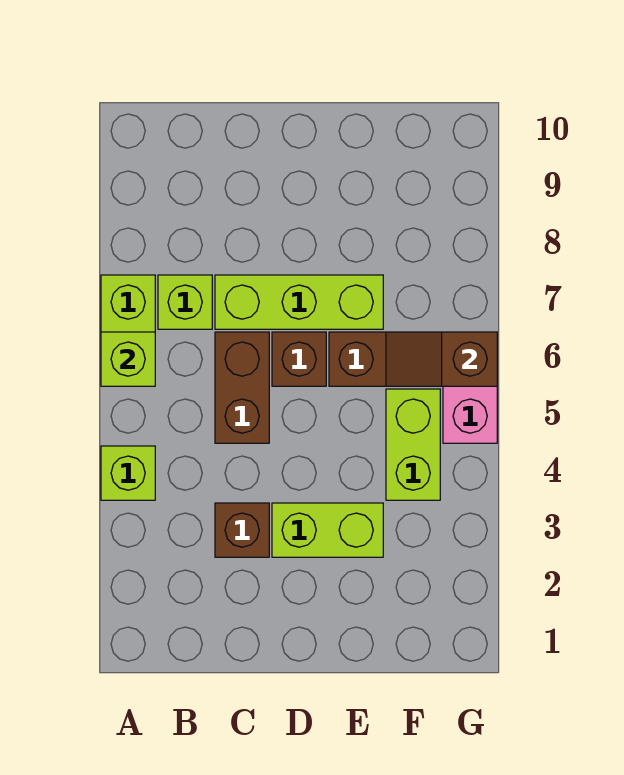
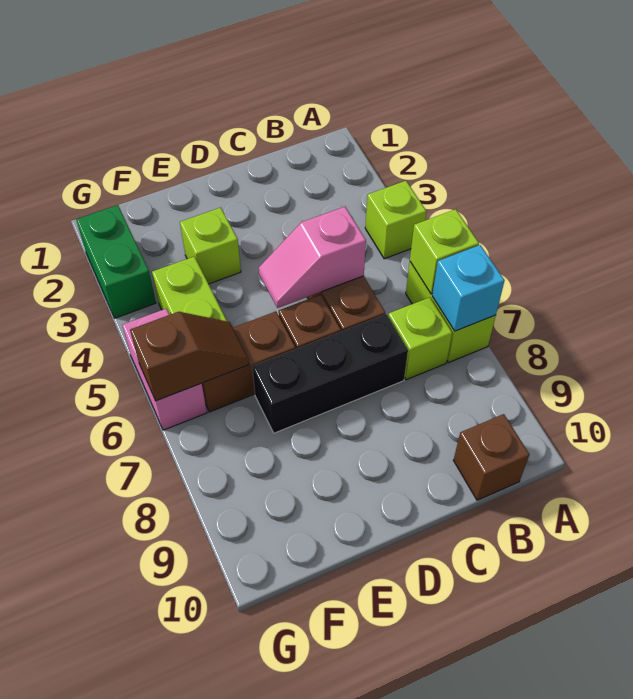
none -> cyan 1x1 brick [432,245,505,331]
brown 1x1 brick [215,503,269,557] -> brown 1x1 brick moved to [453,414,529,500]
none -> pink 1x2 slope [259,207,366,308]
lime 1x3 brick [215,275,383,329] -> black 1x3 brick [252,314,408,433]
lime 1x2 brick [272,503,383,557] -> lime 1x1 brick [180,208,241,284]
none -> green 1x2 brick [76,205,156,318]

